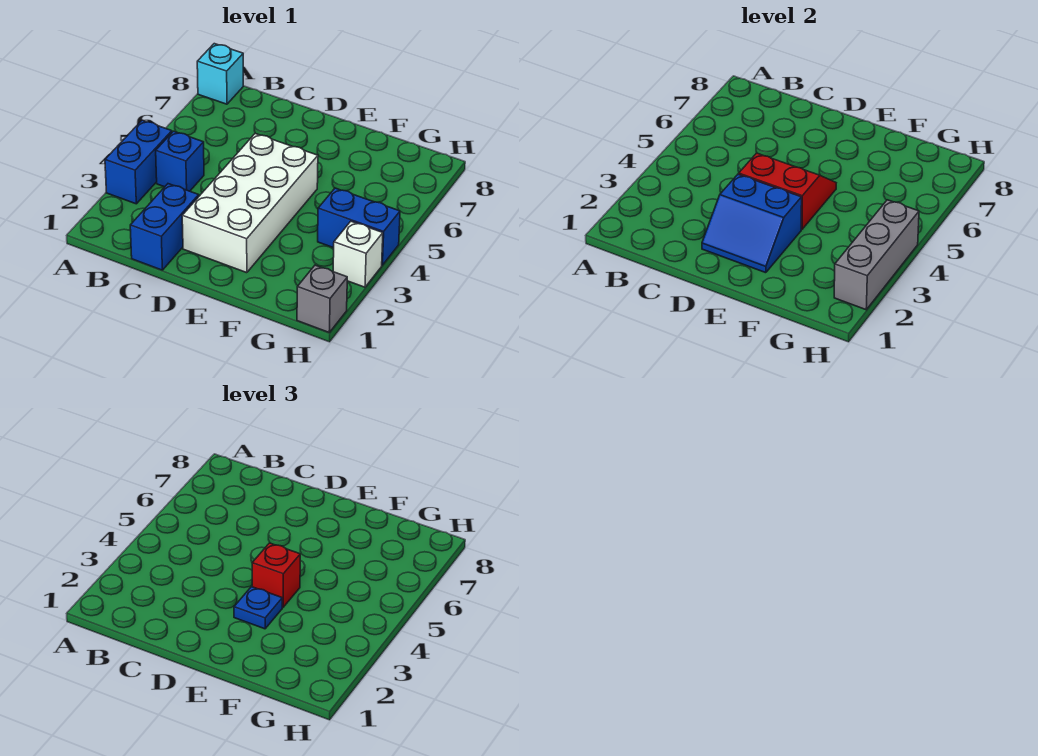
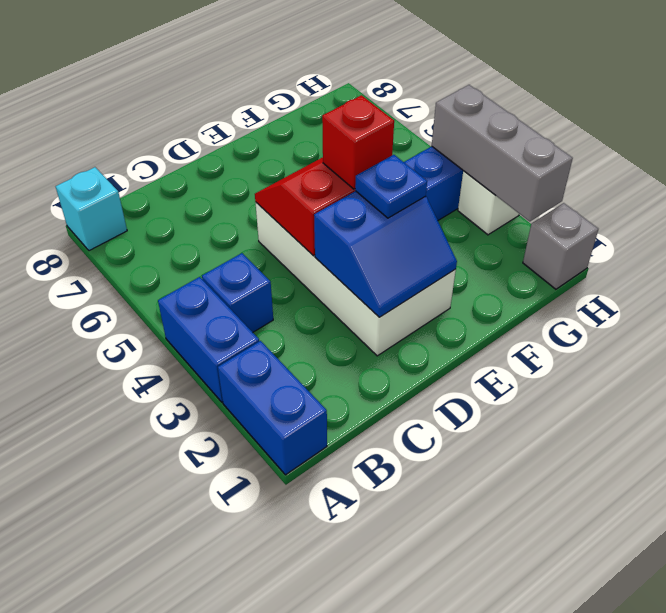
blue 1x2 brick [130,184,199,270] -> blue 1x2 brick moved to [218,341,327,475]

